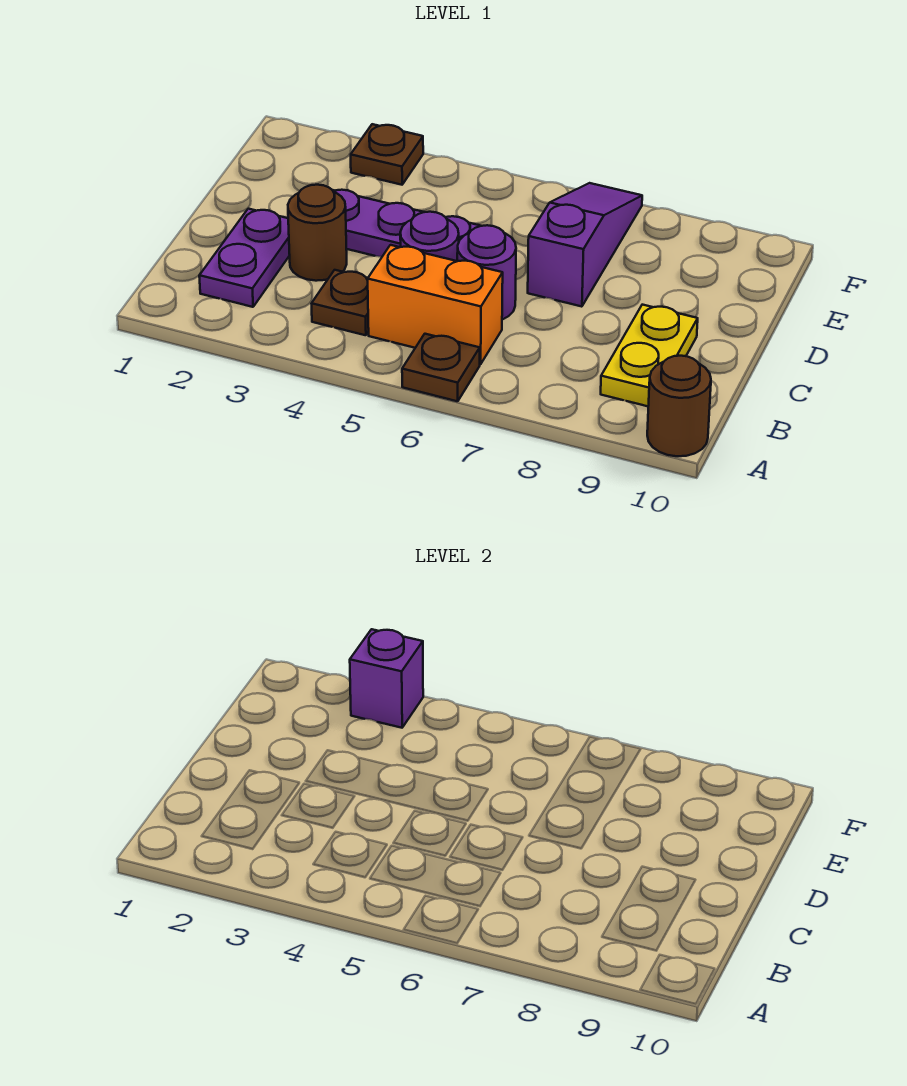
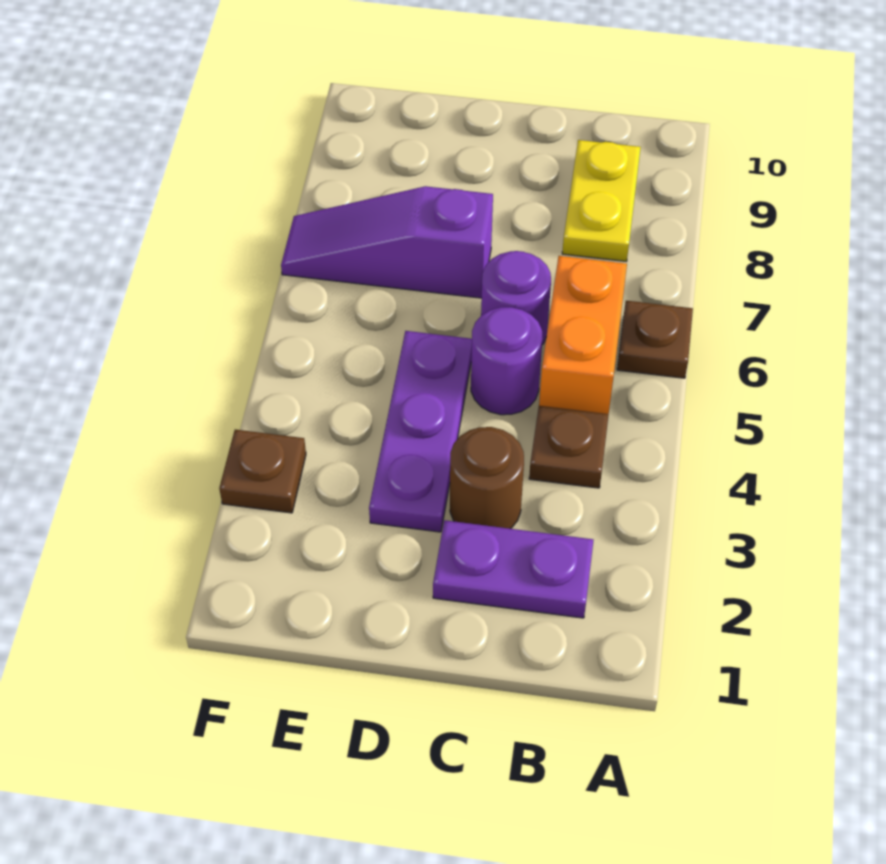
brown 1x1 round brick [647,356,711,456] -> none
yellow 1x2 plate [601,305,698,406] -> yellow 1x2 plate turned to [562,140,641,261]
purple 1x1 brick [350,629,423,728] -> none

